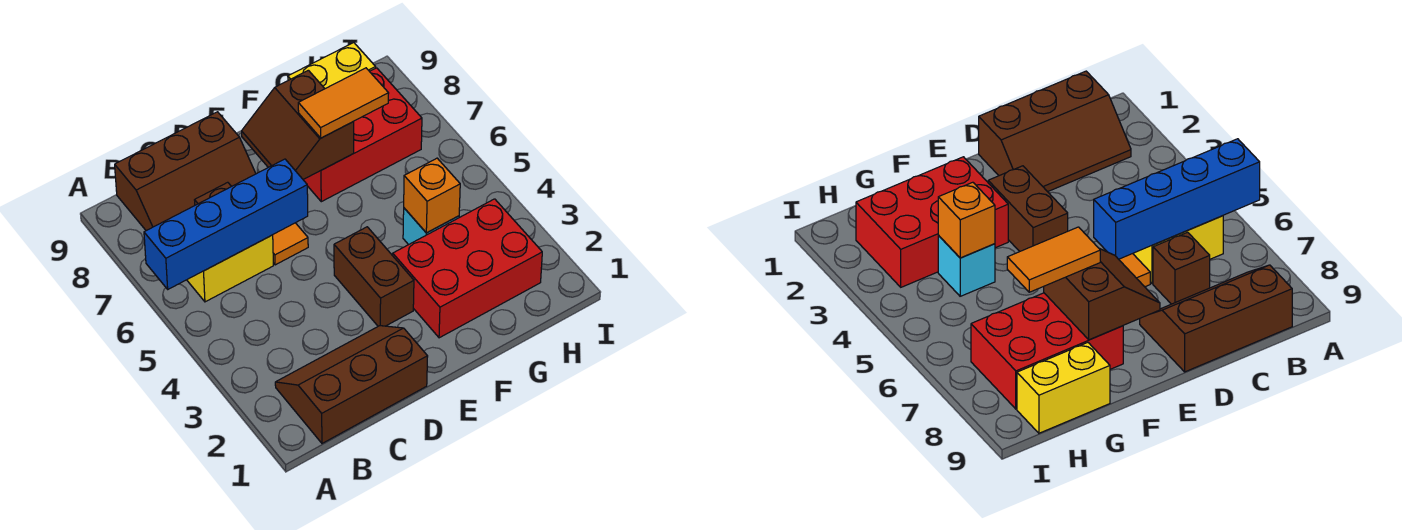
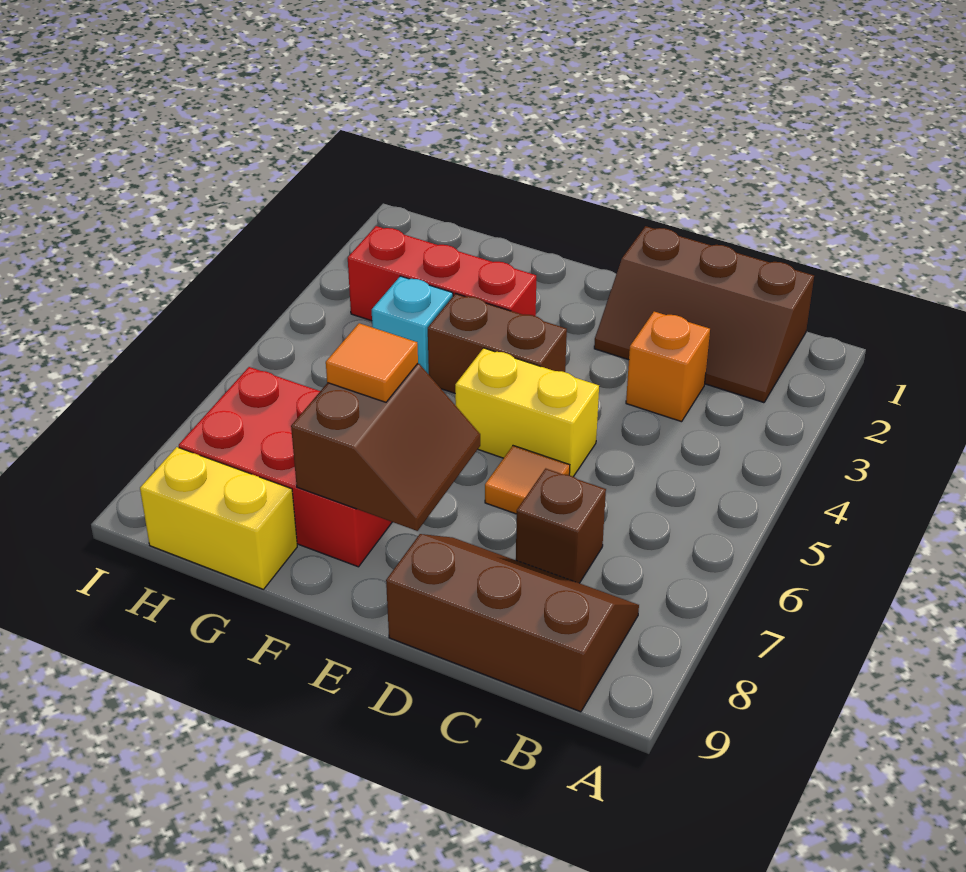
blue 1x4 brick [144,159,308,289] -> none
yellow 1x2 brick [187,235,273,302] -> yellow 1x2 brick moved to [455,348,599,477]
brown 1x2 brick [334,227,414,326] -> brown 1x2 brick turned to [428,294,567,393]
red 2x3 brick [393,199,542,338] -> red 1x3 brick [348,226,536,321]
orange 1x2 tile [298,68,389,138] -> orange 1x1 tile [326,323,418,402]
orange 1x1 brick [404,158,460,233] -> orange 1x1 brick moved to [626,312,710,422]

